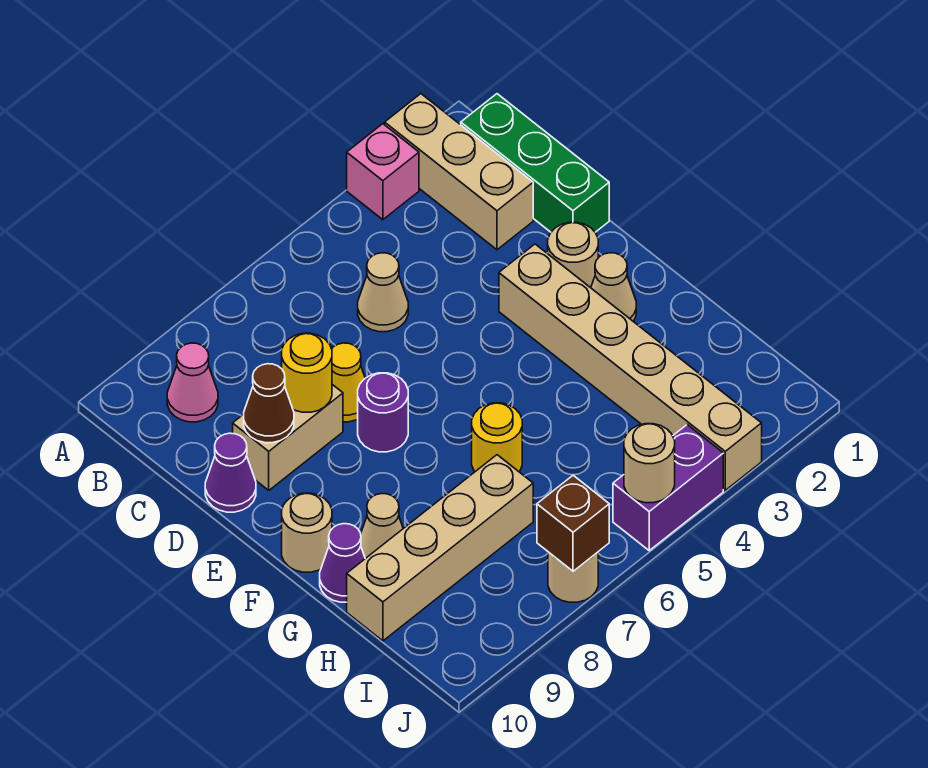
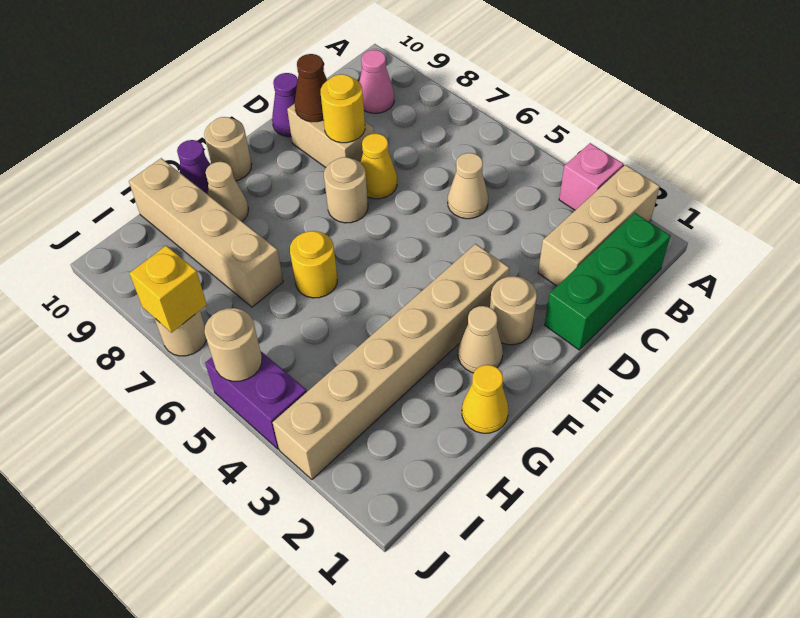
purple 1x1 round brick [358,373,408,452] -> tan 1x1 round brick [324,157,368,223]
none -> yellow 1x1 cone [462,365,509,433]
brown 1x1 brick [537,475,609,571] -> yellow 1x1 brick [130,245,207,333]

